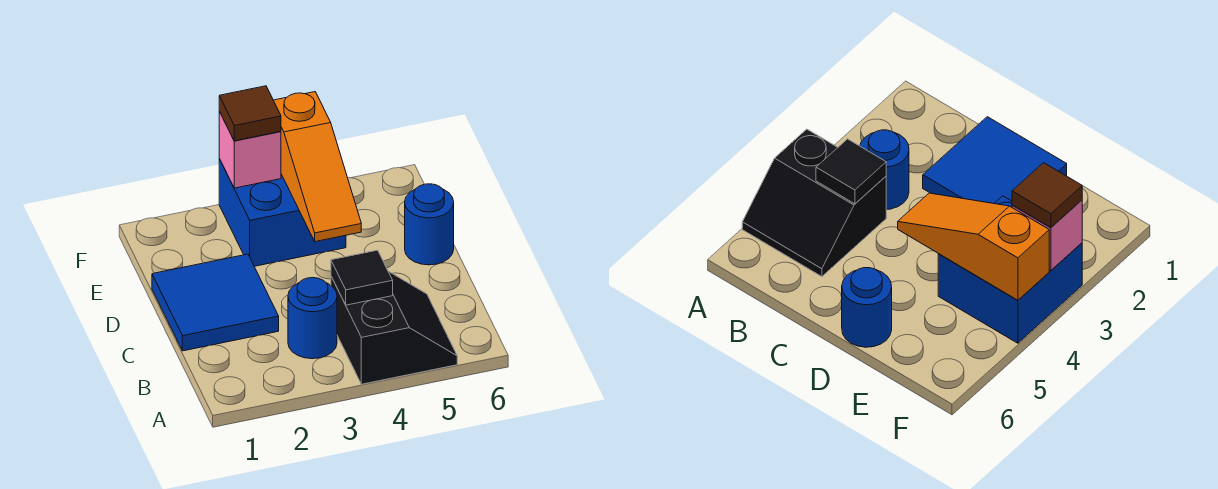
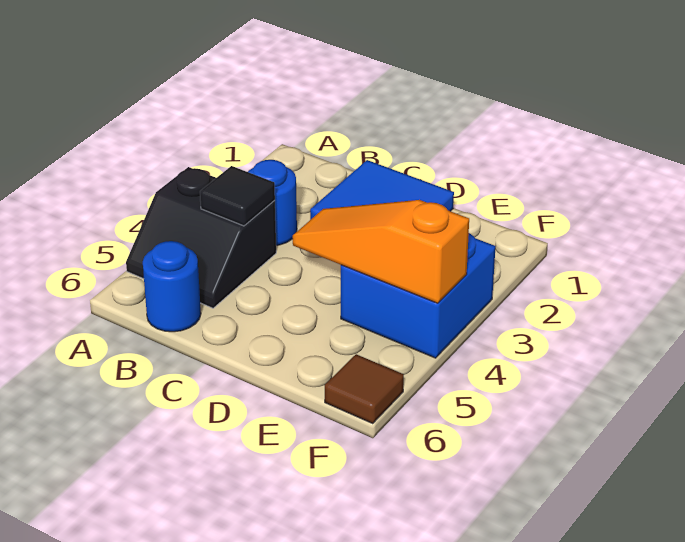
blue 1x1 round brick [405,184,454,265] -> blue 1x1 round brick moved to [143,241,201,332]
pink 1x1 brick [219,112,281,188] -> none
brown 1x1 tile [219,86,281,141] -> brown 1x1 tile moved to [325,354,404,423]

